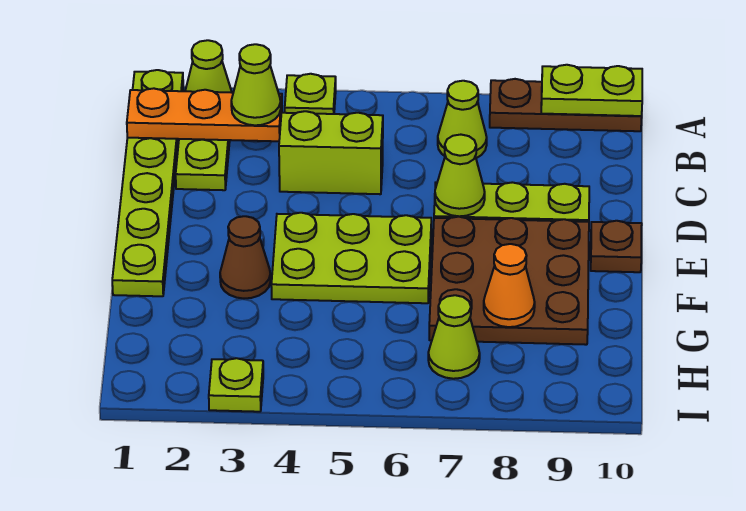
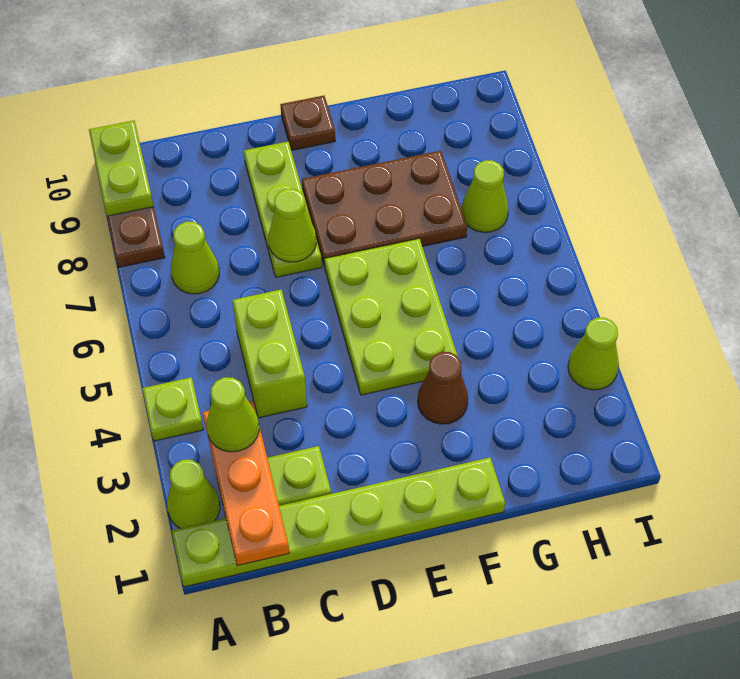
brown 3x3 plate [429,217,589,345] -> brown 2x3 plate [302,151,467,267]
orange 1x1 cone [484,244,535,327] -> none
lime 1x1 plate [209,358,263,412] -> lime 1x1 cone [568,318,619,390]

